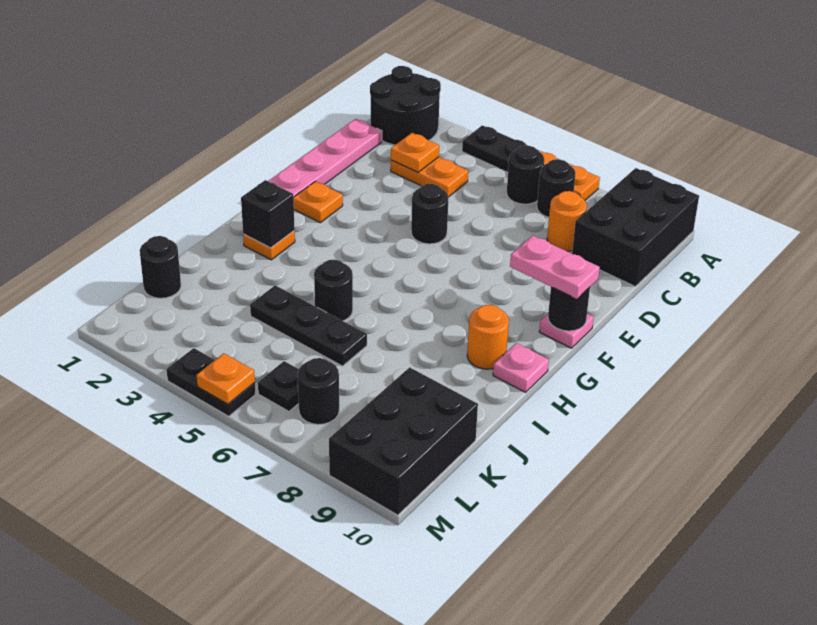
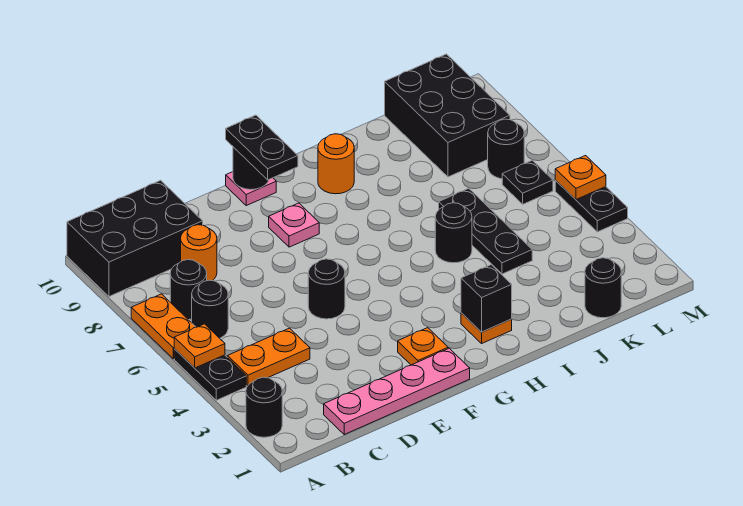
black 2x2 round brick [370,66,441,145] -> black 1x1 round brick [246,377,282,437]
orange 1x2 plate [391,157,468,197] -> orange 1x2 plate turned to [228,328,310,386]
orange 1x1 plate [391,133,439,172] -> orange 1x1 plate moved to [174,324,225,368]
pink 1x2 plate [510,236,600,299] -> black 1x2 plate [226,115,298,180]
pink 1x1 plate [493,343,549,392] -> pink 1x1 plate moved to [269,203,319,247]
black 2x3 brick [329,367,478,515] -> black 2x3 brick turned to [385,54,510,177]

